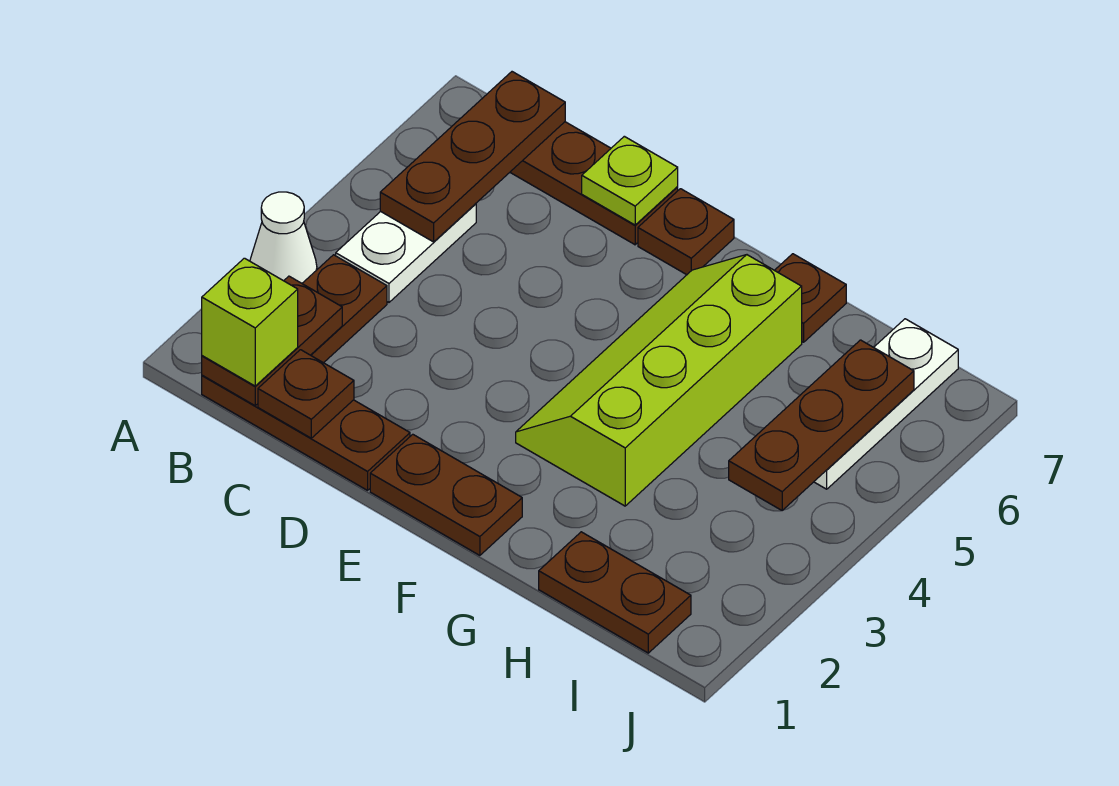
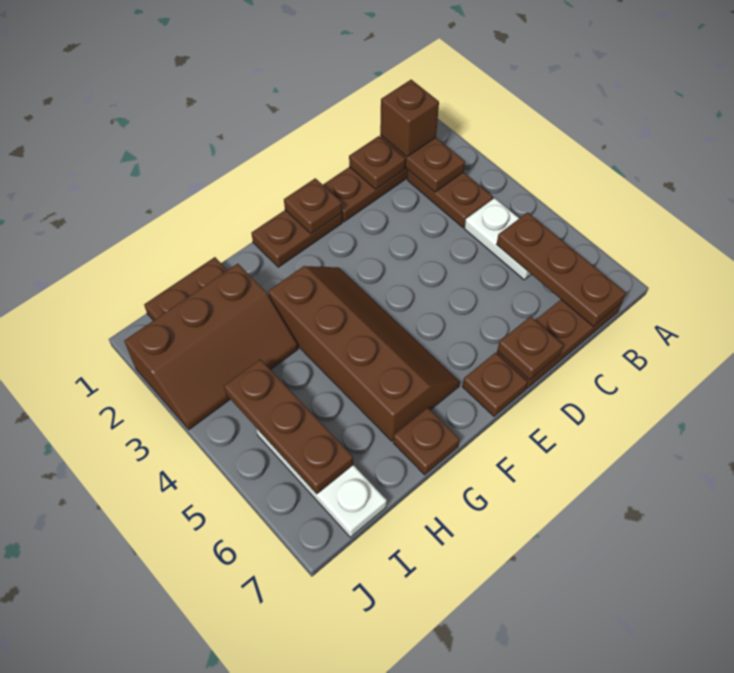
white 1x1 cone [250,192,317,283] -> none
lime 1x1 brick [202,258,298,386] -> brown 1x1 brick [380,80,439,157]
lime 1x1 plate [582,136,678,225] -> brown 1x1 plate [497,316,563,380]
none -> brown 1x1 plate [284,178,342,234]
lime 2x4 slope [516,255,802,506] -> brown 2x4 slope [268,266,460,441]
none -> brown 2x3 slope [124,264,298,430]

